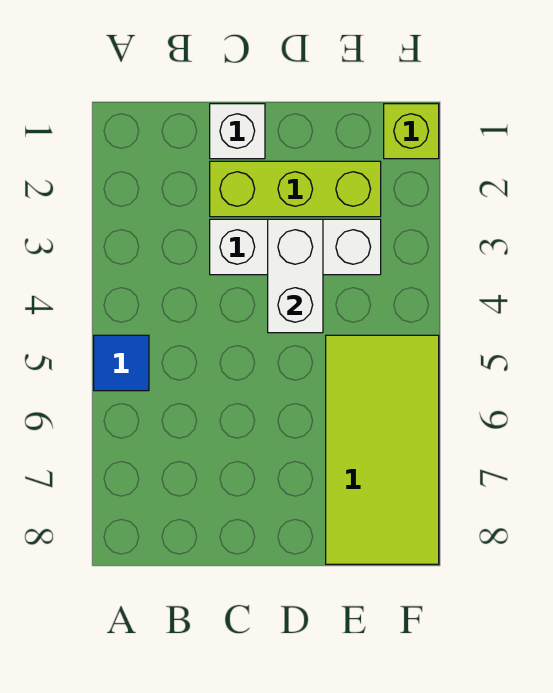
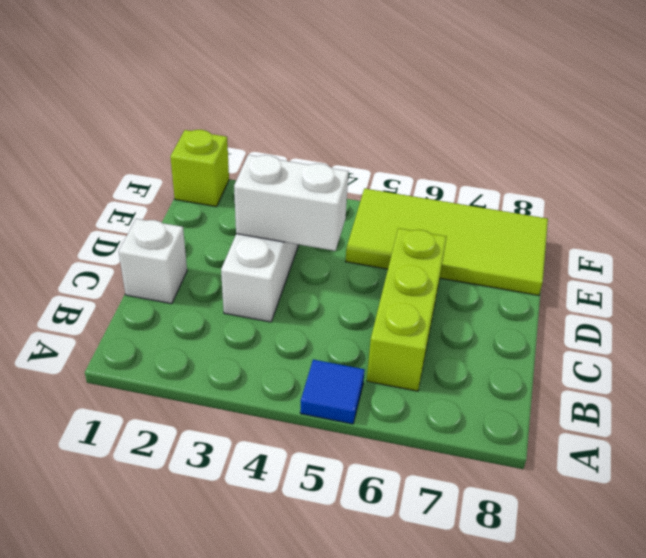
lime 1x3 brick [210,161,381,217] -> lime 1x3 brick moved to [367,228,446,391]

